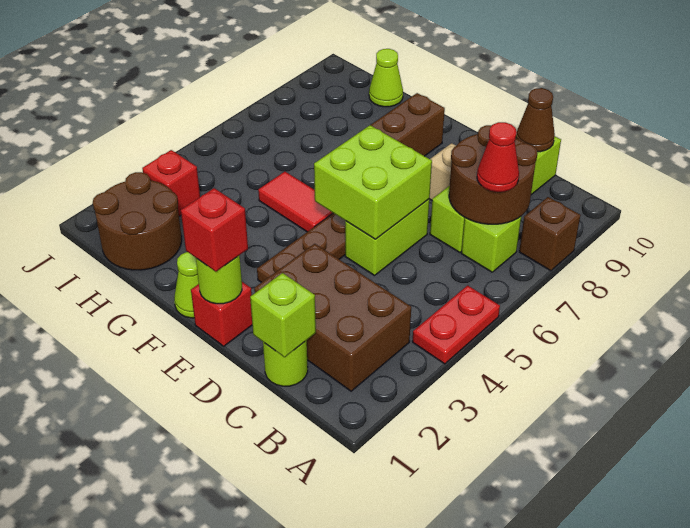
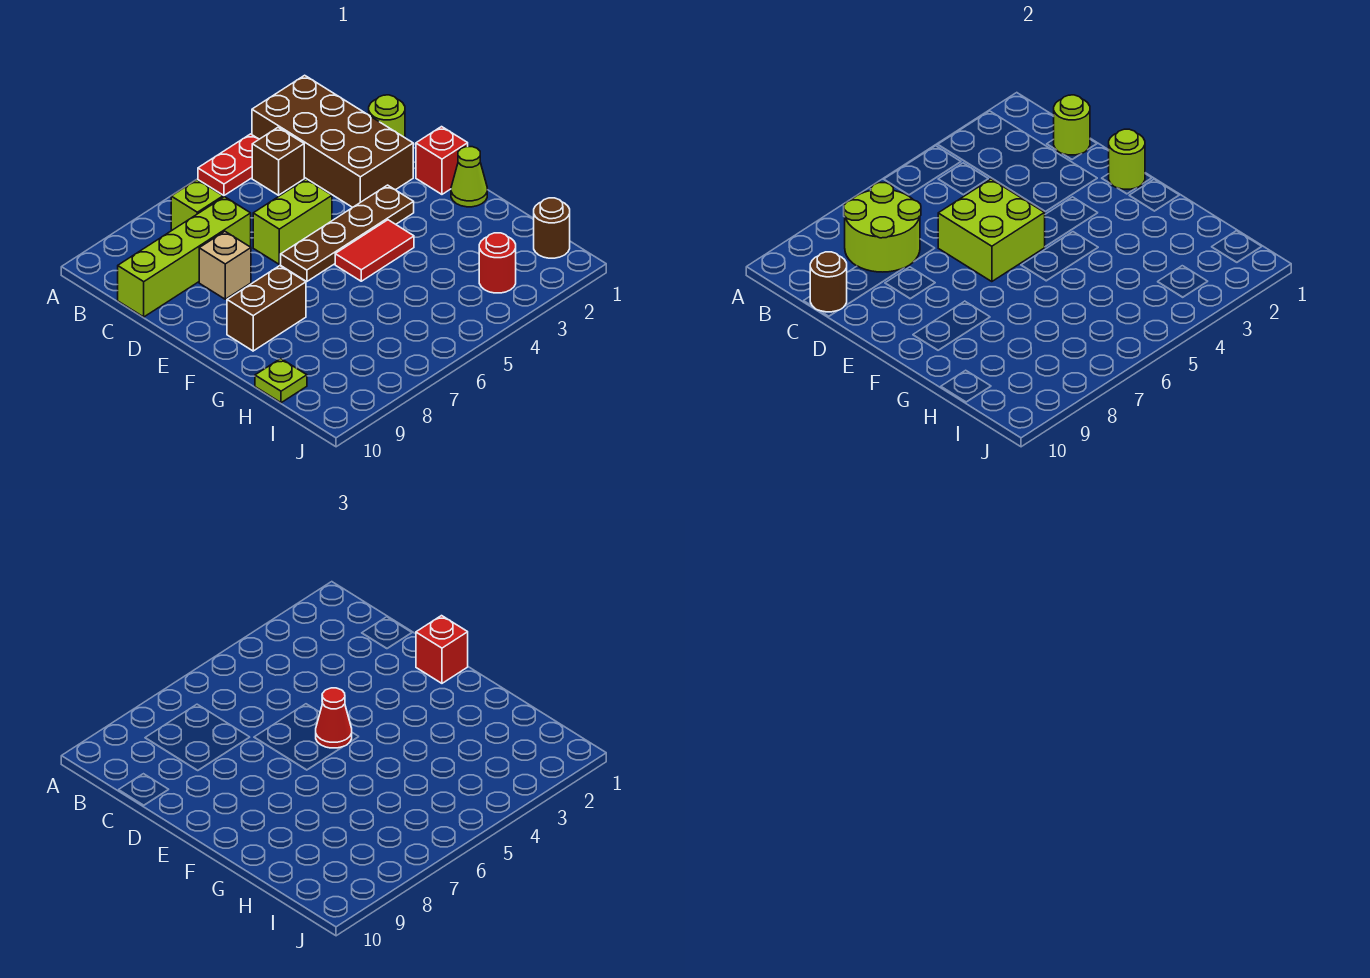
brown 1x1 brick [519,197,581,271] -> brown 1x1 brick moved to [252,127,304,195]
brown 2x3 brick [254,244,411,391] -> brown 2x4 brick [252,75,413,207]
brown 2x2 round brick [449,125,537,224] -> lime 2x2 round brick [844,183,921,272]
red 1x1 cone [477,122,519,192] -> red 1x1 cone moved to [316,688,352,748]
lime 1x1 brick [250,273,316,357] -> lime 1x1 round brick [1054,95,1090,155]
brown 1x1 cone [516,88,555,152] -> brown 1x1 round brick [810,252,847,312]
red 1x2 tile [258,171,333,232] -> red 1x2 tile turned to [335,220,414,281]
brown 2x2 round brick [93,172,182,270] -> brown 1x1 round brick [534,198,570,258]
lime 1x1 cone [369,49,403,107] -> lime 1x1 plate [255,359,307,403]
red 1x1 brick [142,150,200,216] -> red 1x1 round brick [479,233,516,293]

